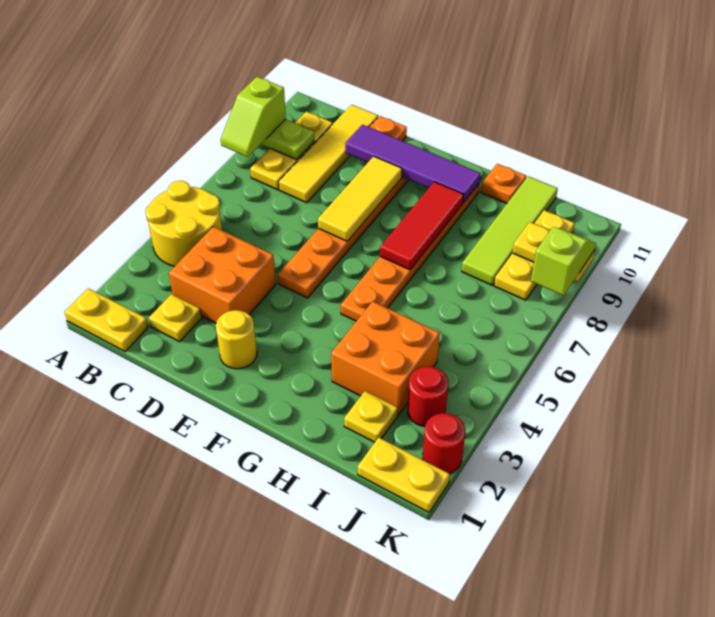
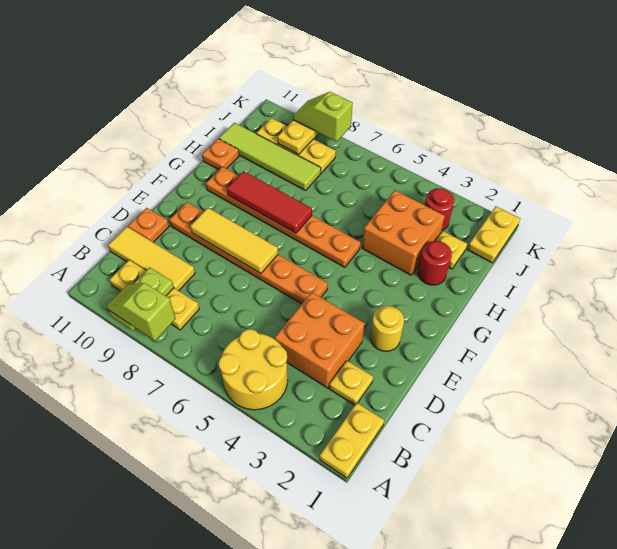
lime 1x2 slope [221,77,286,157] -> lime 1x2 slope turned to [107,283,176,341]
yellow 1x4 tile [279,105,378,203] -> yellow 1x3 tile [108,227,195,291]
purple 1x4 tile [345,125,481,203] -> none
red 1x1 round brick [423,413,465,474] -> red 1x1 round brick moved to [418,241,452,285]

